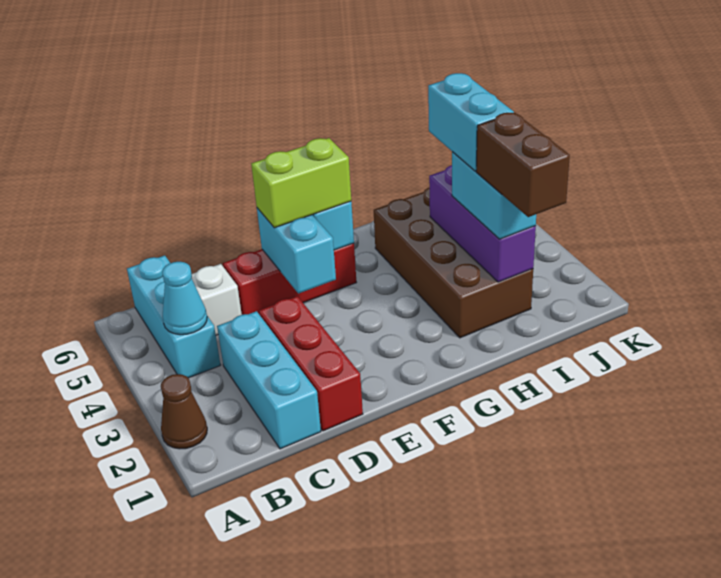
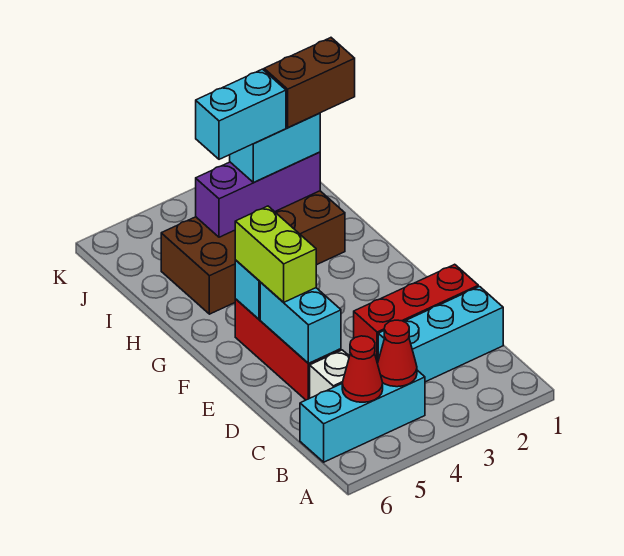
brown 1x1 cone [161,374,207,449] -> none
cyan 1x1 cone [162,262,207,335] -> red 1x1 cone [378,320,417,387]
none -> red 1x1 cone [342,336,383,402]
cyan 1x2 brick [257,208,336,293] -> cyan 1x2 brick turned to [260,282,341,364]

